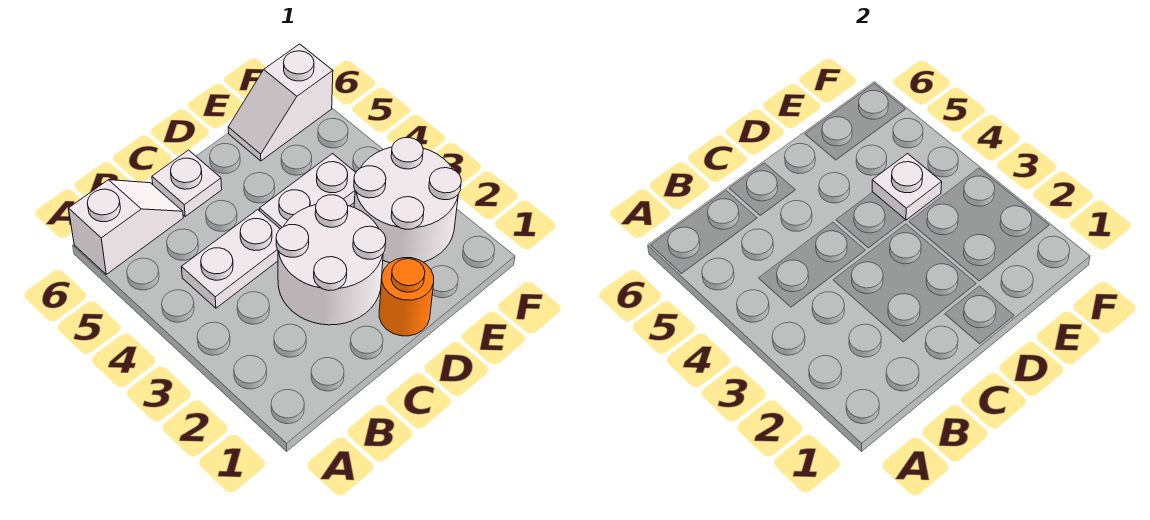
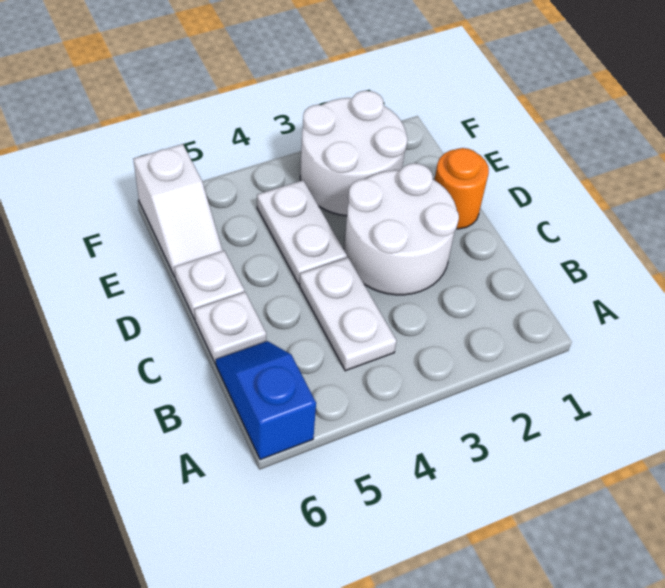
white 1x2 slope [69,180,183,274] -> blue 1x2 slope [216,341,316,460]
white 1x1 plate [872,154,942,220] -> white 1x1 plate moved to [174,251,244,319]

